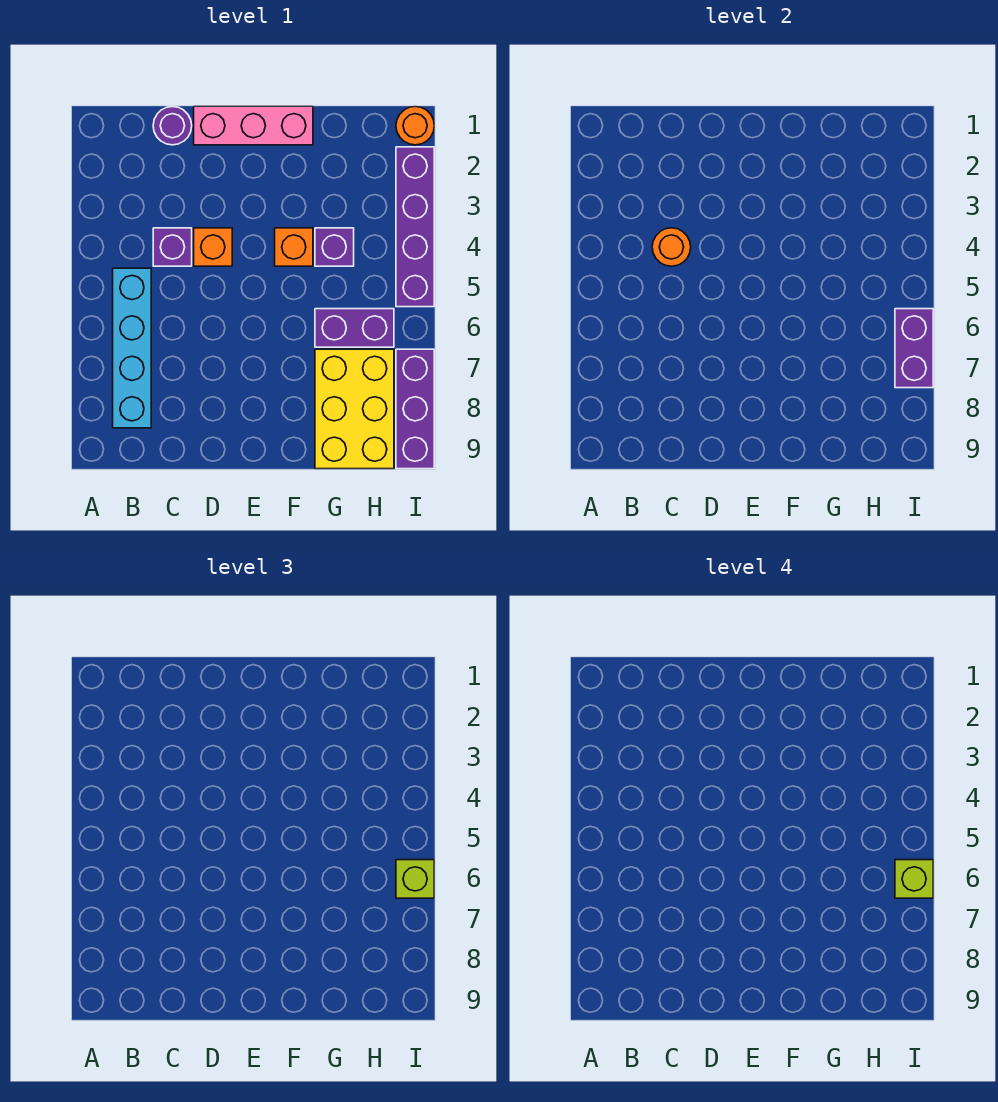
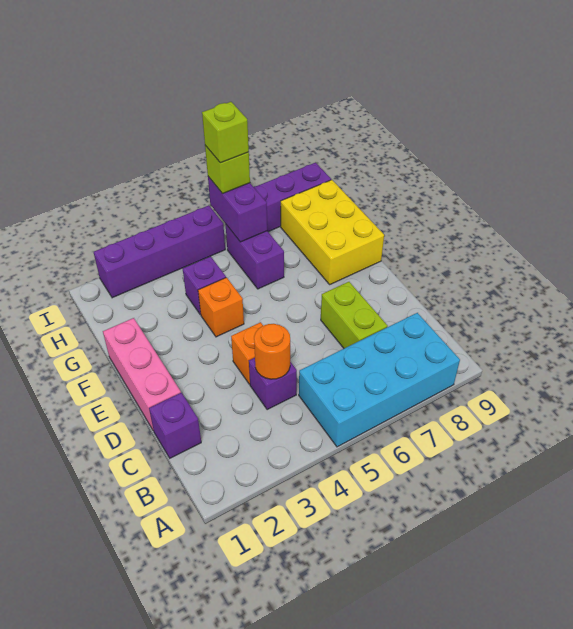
cyan 1x4 brick [113,268,151,428] -> cyan 2x4 brick [299,313,460,447]
purple 1x1 round brick [153,107,192,145] -> purple 1x1 brick [149,393,201,458]
none -> lime 1x2 brick [321,282,388,348]
yellow 2x3 brick [315,349,394,469] -> yellow 2x3 brick turned to [281,180,384,284]
orange 1x1 round brick [396,107,434,145] -> none
purple 1x2 brick [895,309,933,388] -> purple 1x2 brick turned to [208,177,267,242]

